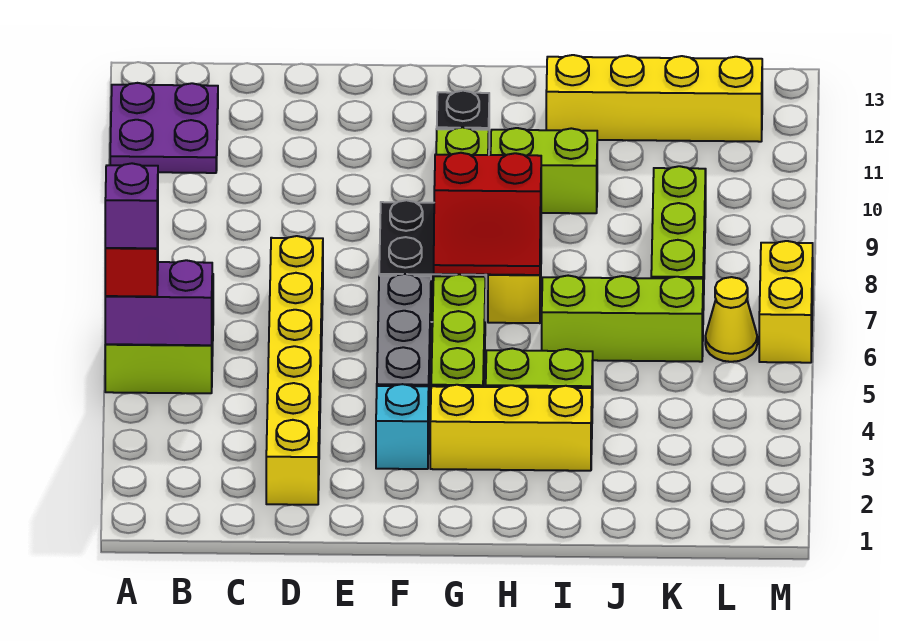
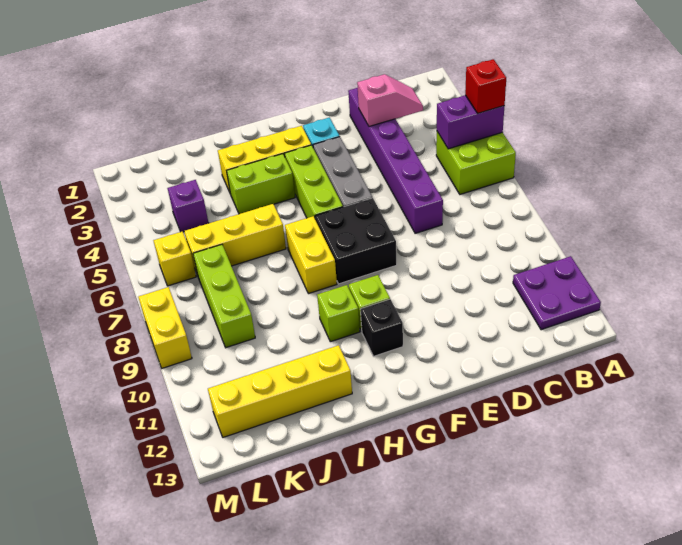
purple 1x1 brick [105,163,158,248] -> purple 1x1 brick moved to [167,180,208,232]
none -> pink 1x2 slope [357,74,423,126]
yellow 1x6 brick [266,236,323,505] -> purple 1x6 brick [348,88,443,233]
red 2x2 slope [434,153,541,275] -> none
lime 1x2 brick [491,128,597,213] -> lime 1x1 brick [317,285,360,342]
lime 1x3 brick [542,276,703,362] -> yellow 1x3 brick [184,204,286,273]
yellow 1x1 cone [705,277,757,362] -> yellow 1x1 brick [153,232,196,286]
yellow 1x2 brick [759,241,813,363] -> yellow 1x2 brick moved to [138,287,192,368]

